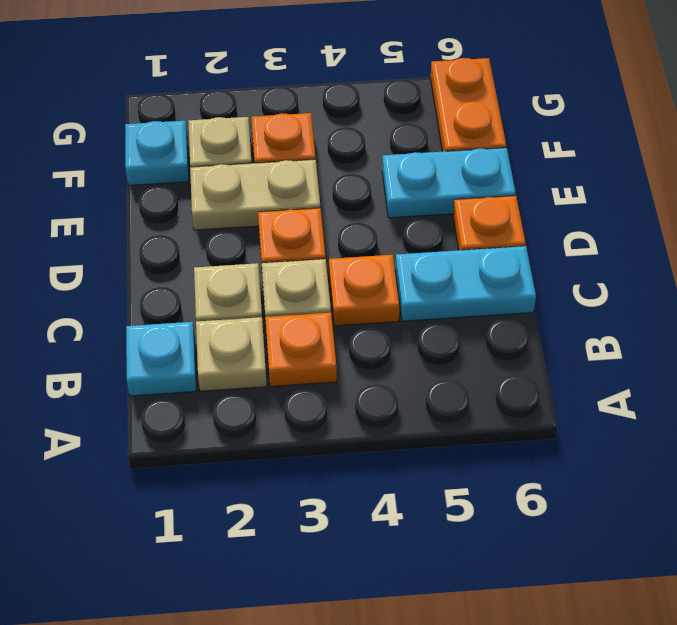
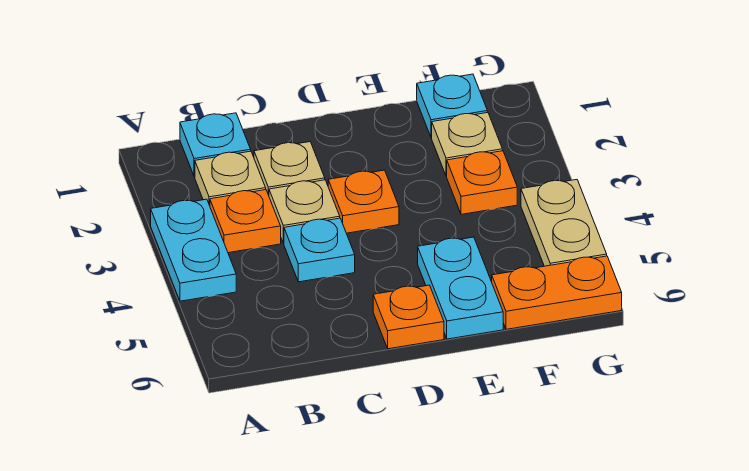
orange 1x1 plate [329,255,400,326] -> cyan 1x1 plate [284,218,355,282]
cyan 1x2 plate [395,246,536,321] -> cyan 1x2 plate moved to [151,199,236,301]
tan 1x2 plate [190,159,320,230] -> tan 1x2 plate moved to [521,180,607,266]

